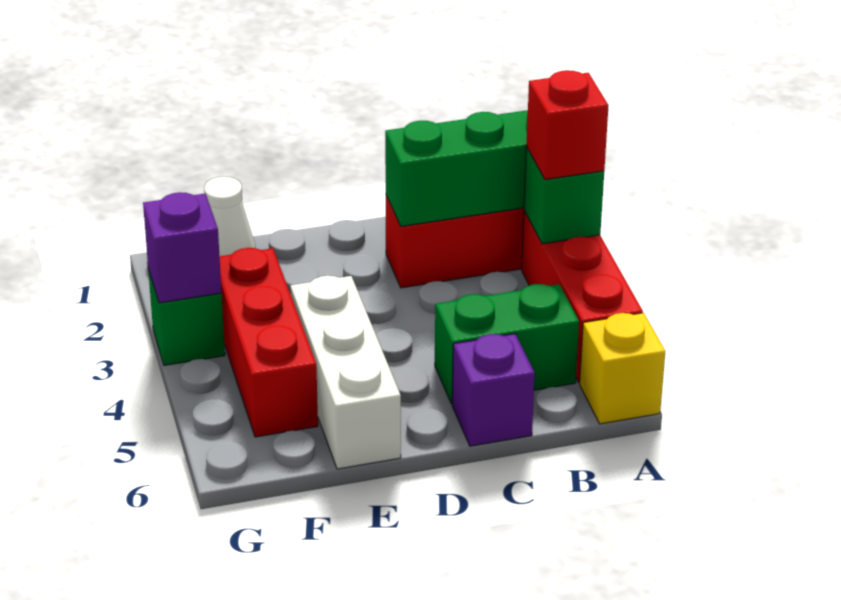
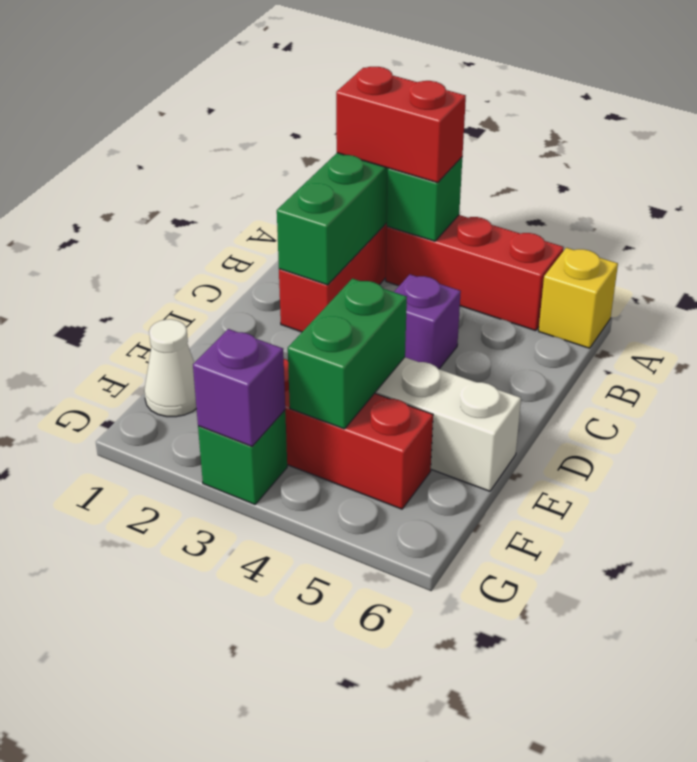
red 1x1 brick [526,70,609,180] -> red 1x2 brick [336,67,466,183]
green 1x2 brick [435,284,579,404] -> green 1x2 brick moved to [288,279,407,429]
purple 1x1 brick [452,334,535,446] -> purple 1x1 brick moved to [394,274,461,369]

